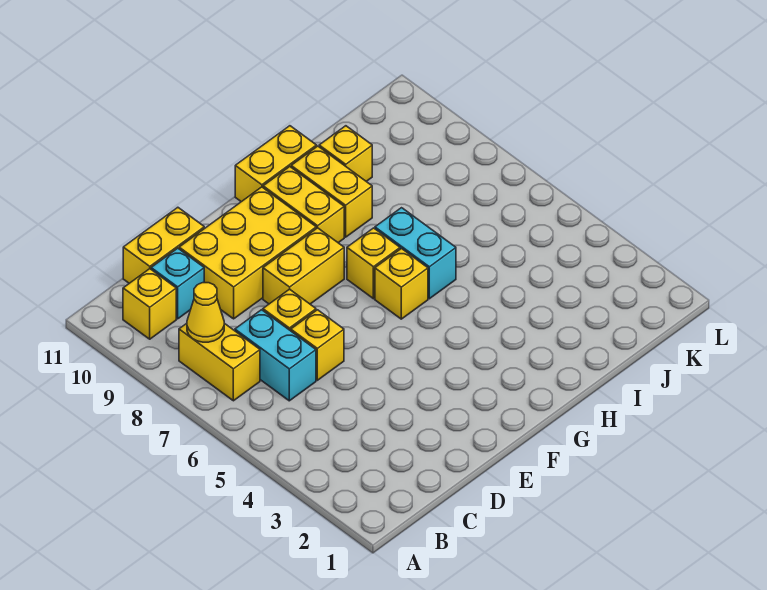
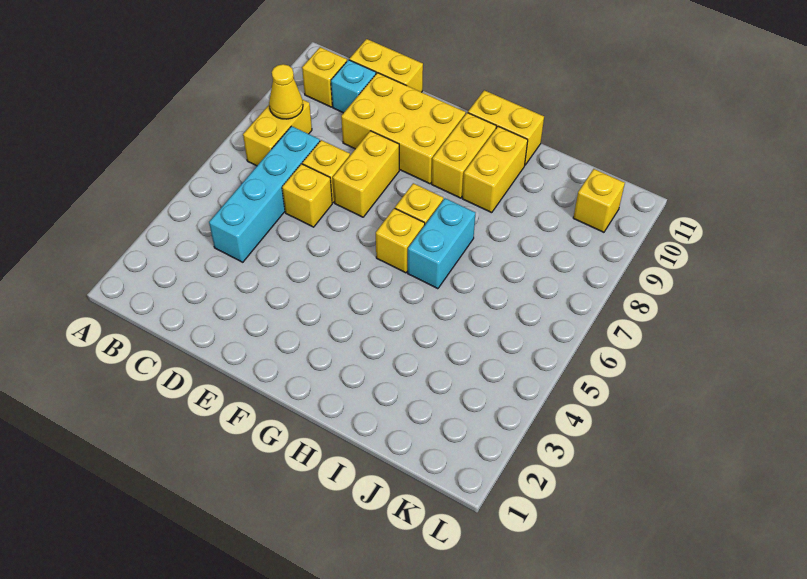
cyan 1x2 brick [235,310,316,401] -> cyan 1x4 brick [209,126,320,262]
yellow 1x2 brick [263,228,344,304] -> yellow 1x2 brick turned to [333,131,399,217]
yellow 1x1 brick [319,126,372,181] -> yellow 1x1 brick moved to [573,169,625,232]

